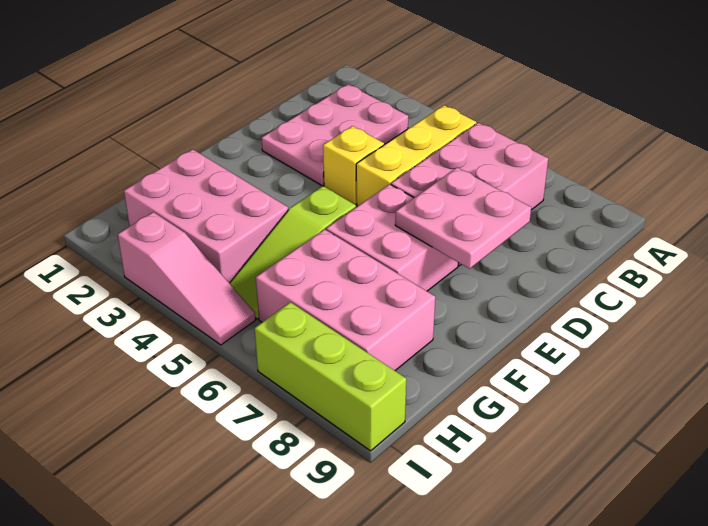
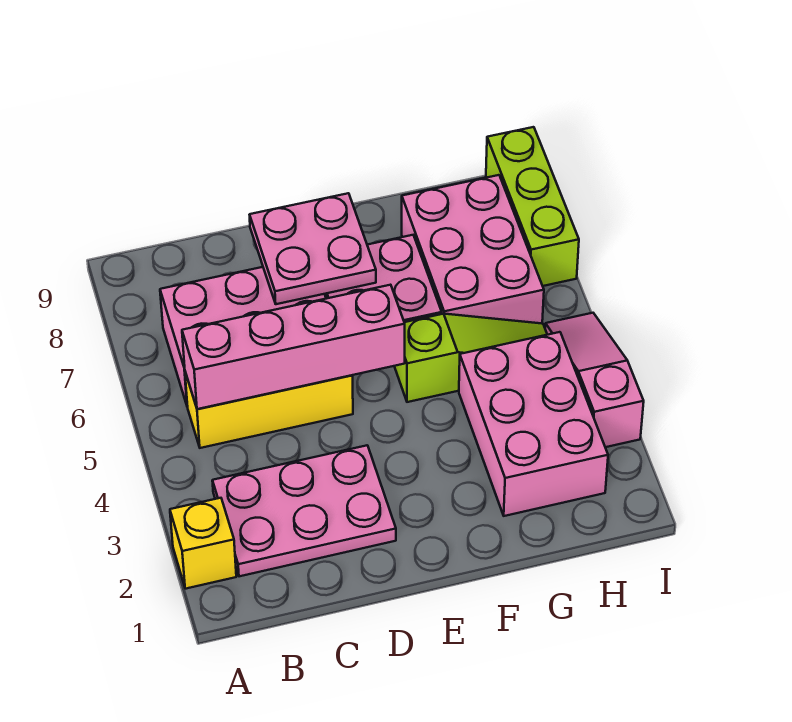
none -> pink 1x4 brick [182,285,405,409]
yellow 1x1 brick [323,126,384,205] -> yellow 1x1 brick moved to [170,498,236,589]

